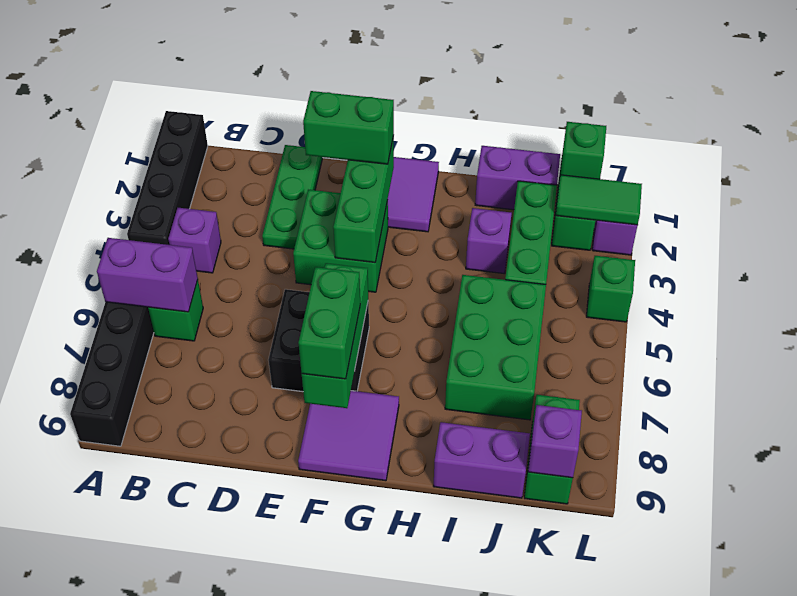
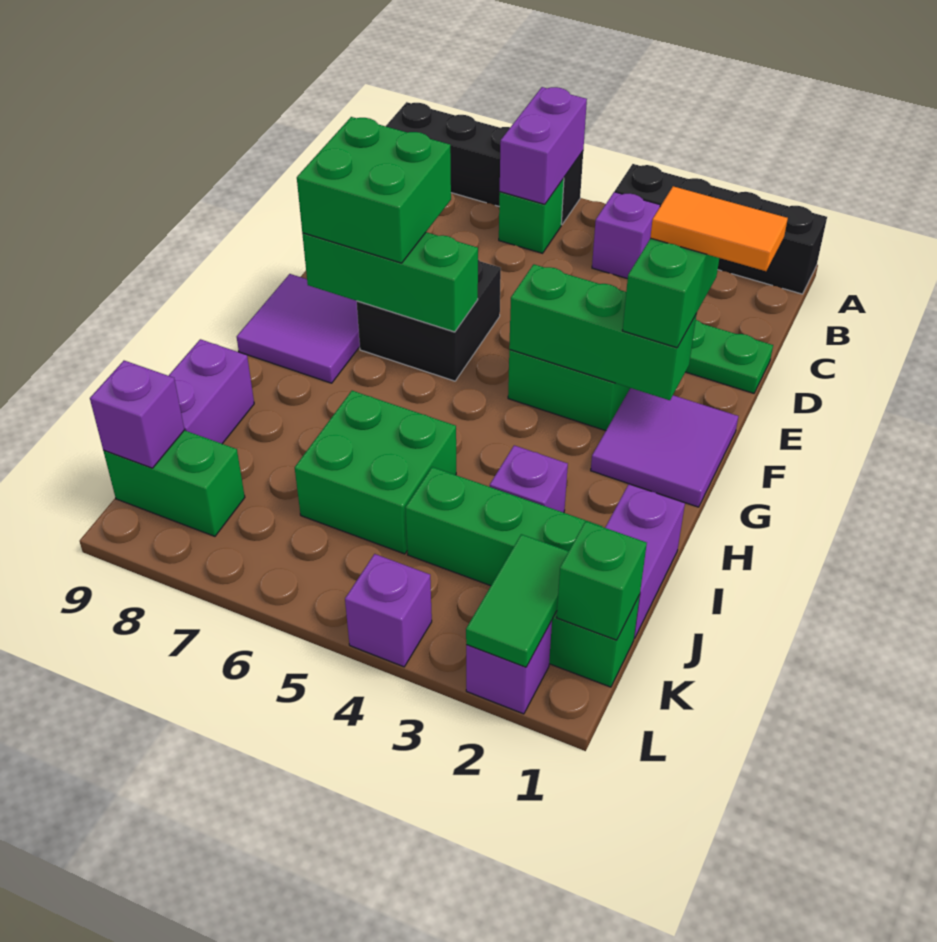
none -> orange 1x2 tile [650,186,788,271]
green 1x2 brick [299,267,360,379] -> green 2x2 brick [297,117,451,263]
green 2x3 brick [445,275,546,420] -> green 2x2 brick [295,391,456,554]
green 1x1 brick [586,256,635,322] -> purple 1x1 brick [345,554,432,667]

